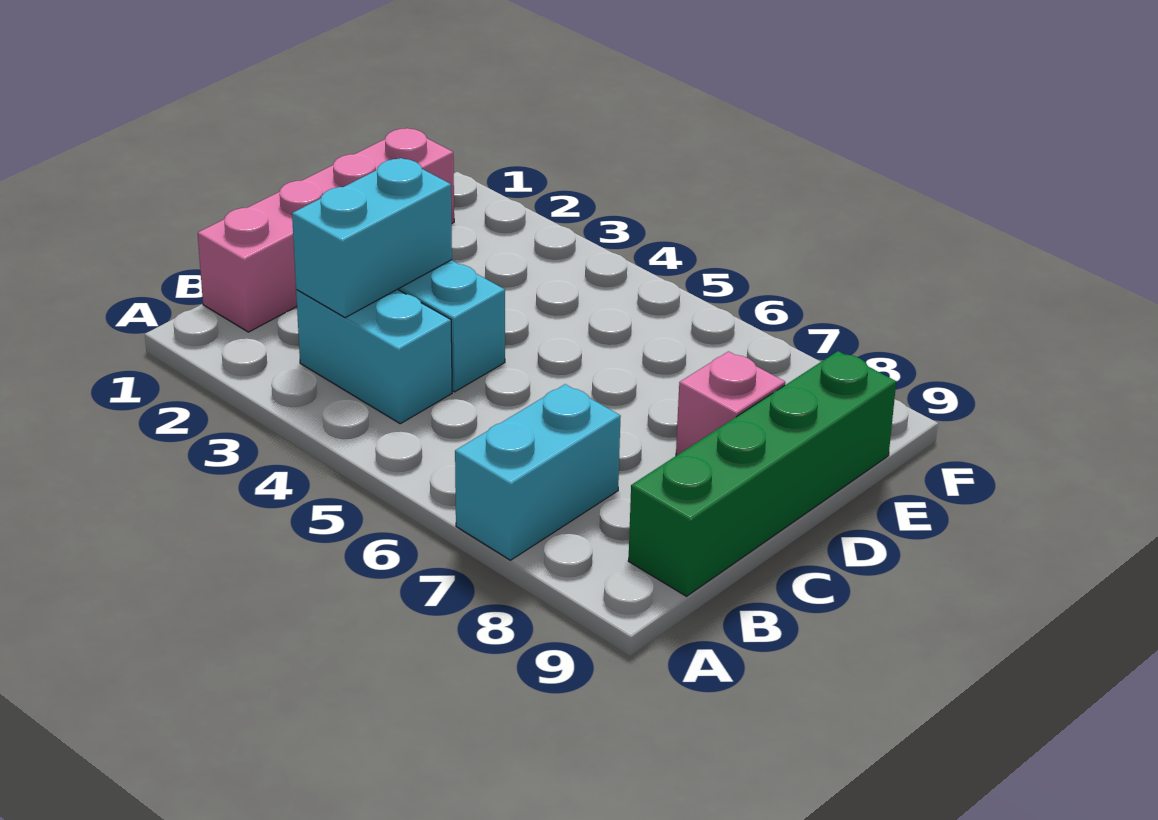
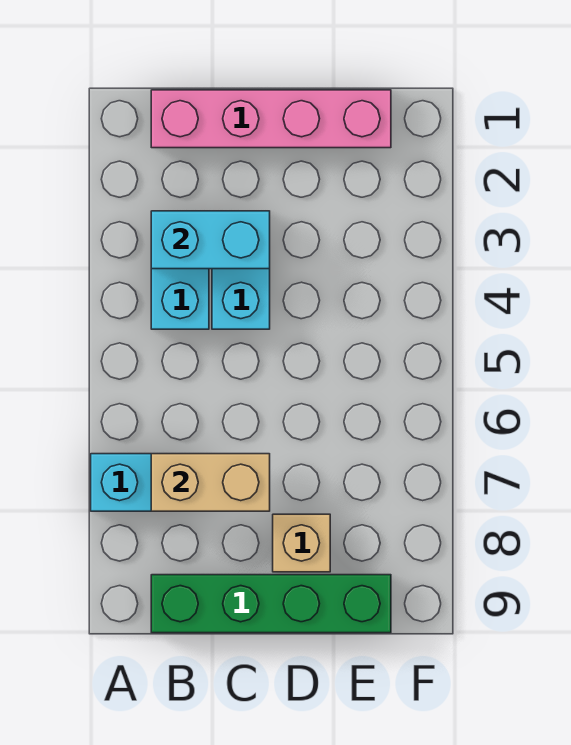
none -> tan 1x2 brick [151,454,270,511]
pink 1x1 brick [676,352,785,456] -> tan 1x1 brick [273,514,330,572]

